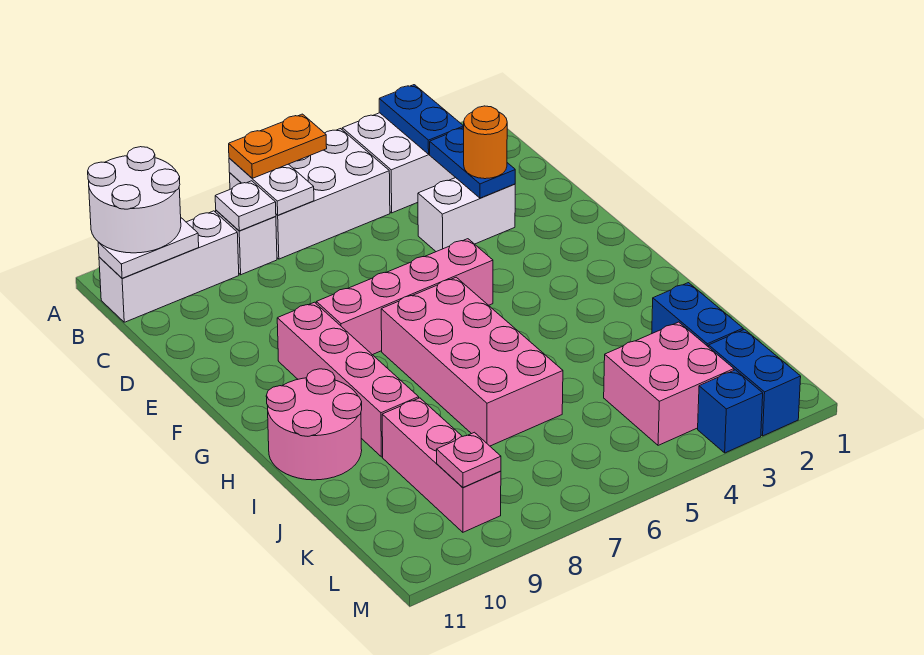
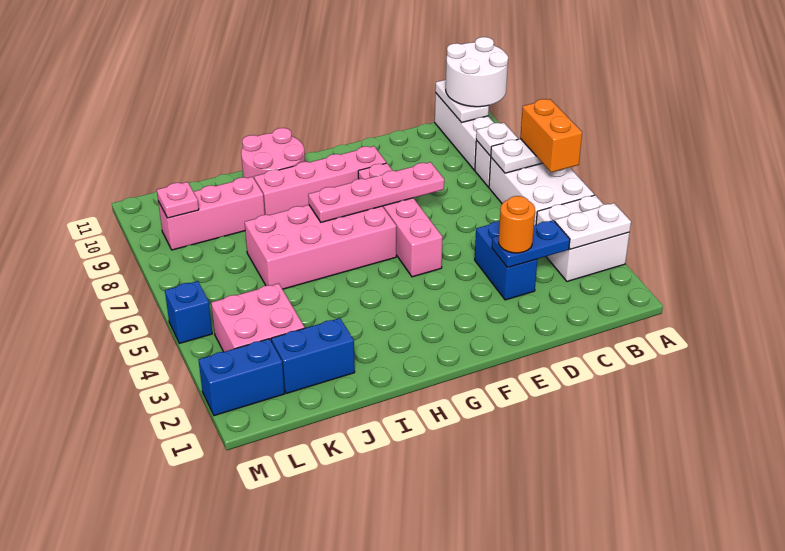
blue 1x2 plate [379,85,464,154] -> white 1x2 plate [555,203,631,249]
orange 1x2 plate [229,114,327,178] -> orange 1x2 brick [520,99,582,172]
white 1x2 brick [418,178,515,252] -> blue 1x2 brick [475,221,537,300]
none -> pink 1x4 plate [308,162,444,222]
blue 1x1 brick [698,370,763,453] -> blue 1x1 brick moved to [165,281,212,343]

